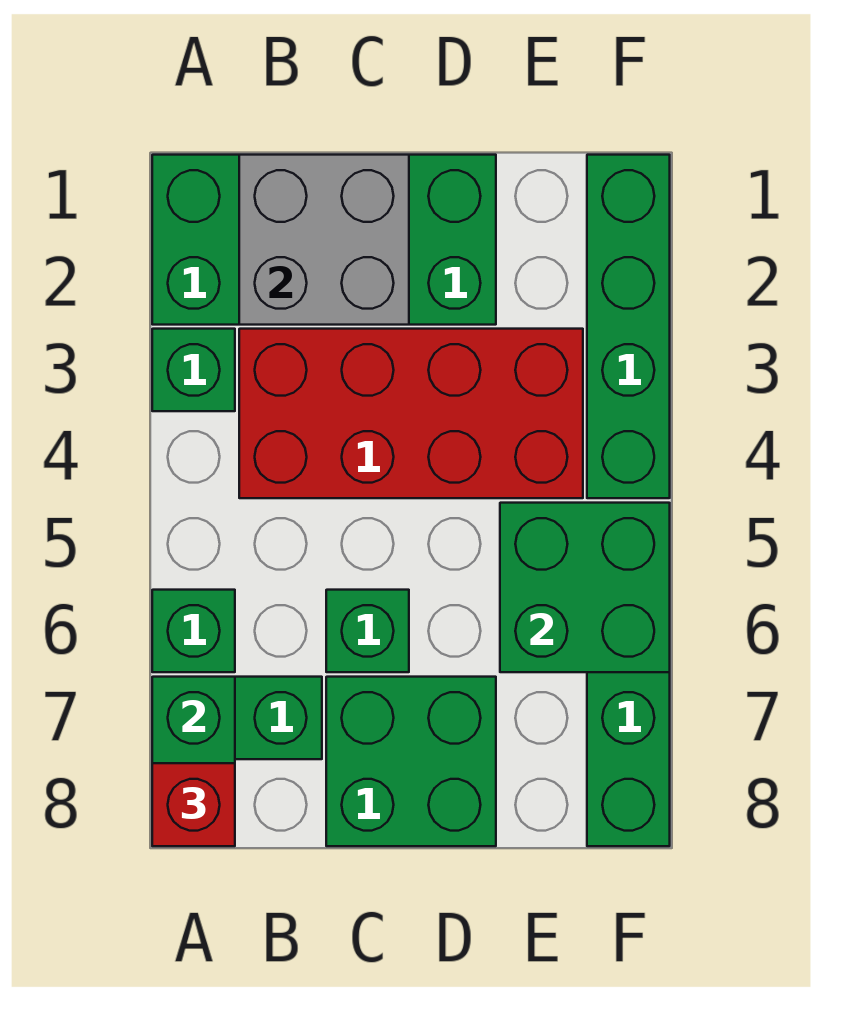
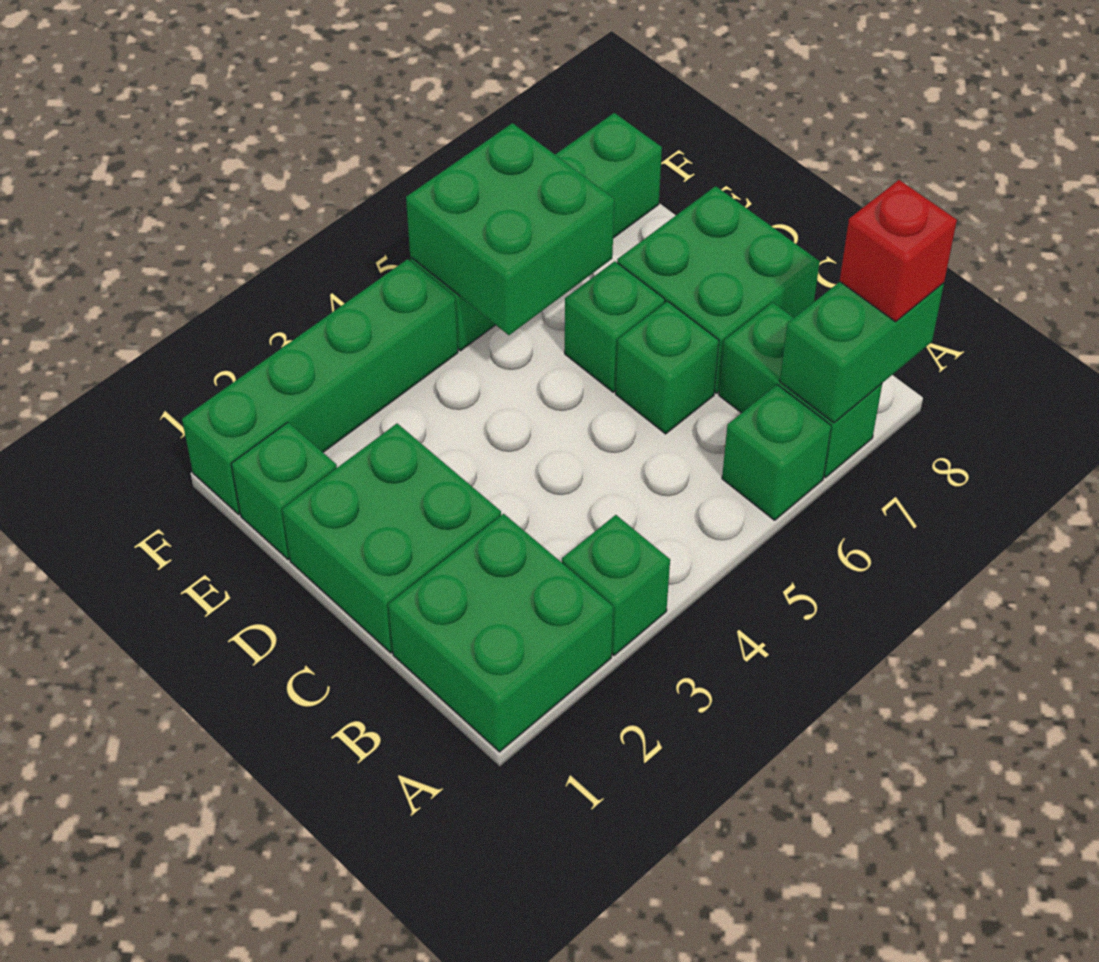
grey 2x2 brick [239,155,409,325] -> none
red 2x4 brick [239,329,583,498] -> none
none -> green 1x1 brick [565,261,665,392]
none -> green 1x1 brick [231,422,337,559]

